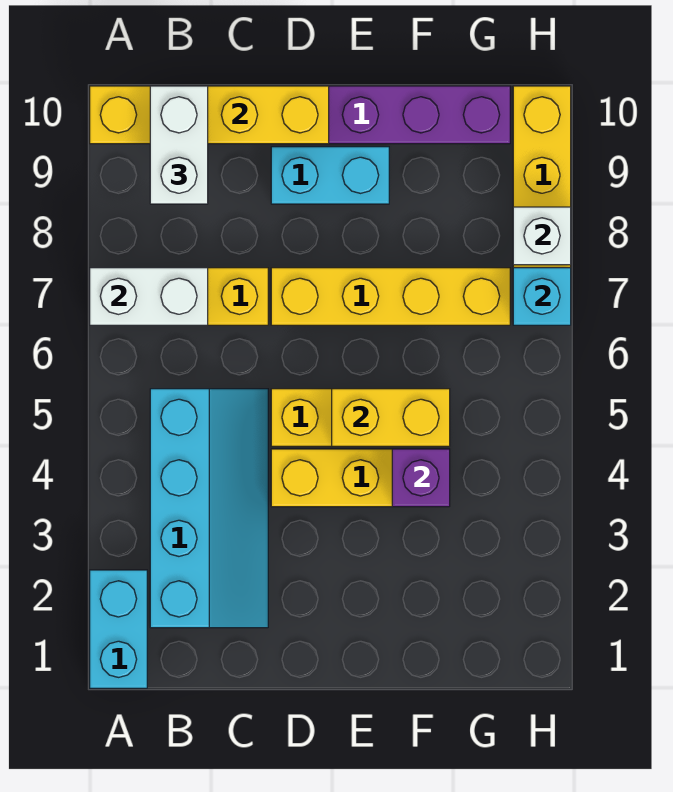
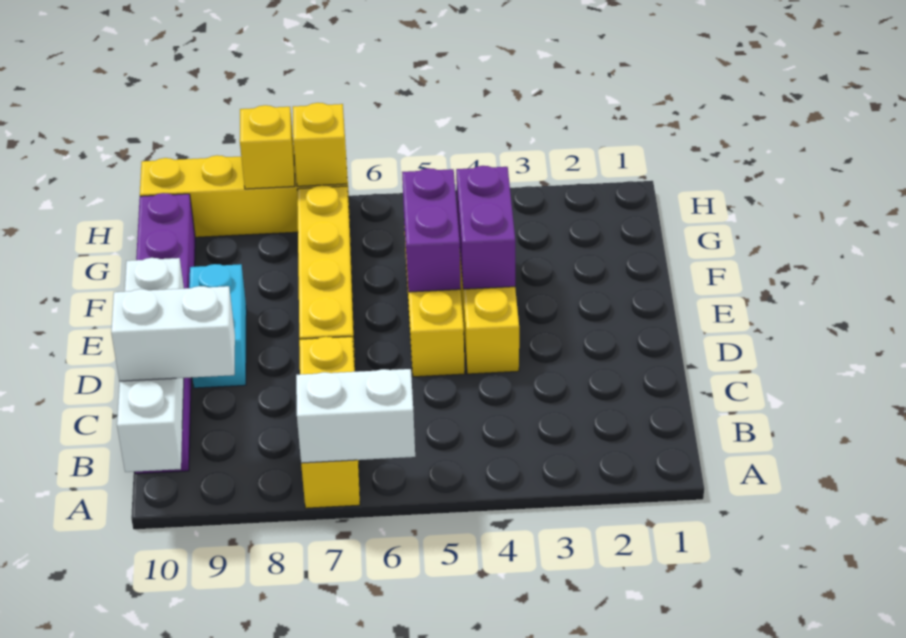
cyan 1x2 brick [90,570,147,688] -> none
white 1x2 brick [90,268,208,325] -> white 1x2 brick turned to [296,369,415,463]
yellow 1x4 brick [90,86,329,144] -> white 1x4 brick [117,258,184,472]
cyan 2x4 slope [150,389,268,628] -> none
yellow 1x2 brick [332,389,450,446] -> purple 1x2 brick [402,168,461,292]
purple 1x1 brick [392,449,450,507] -> purple 1x2 brick [456,166,515,289]
cyan 1x1 brick [513,268,571,325] -> yellow 1x1 brick [293,103,347,186]
white 1x1 brick [513,207,571,265] -> yellow 1x1 brick [240,105,295,189]

